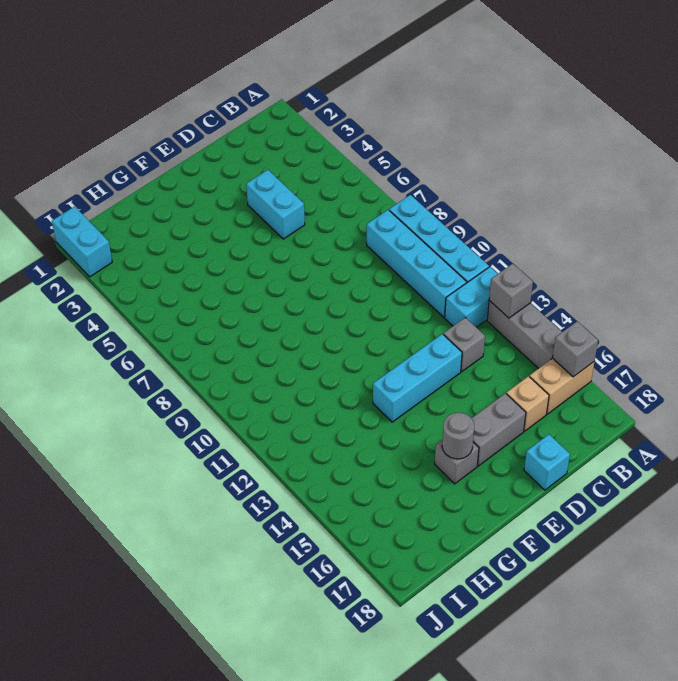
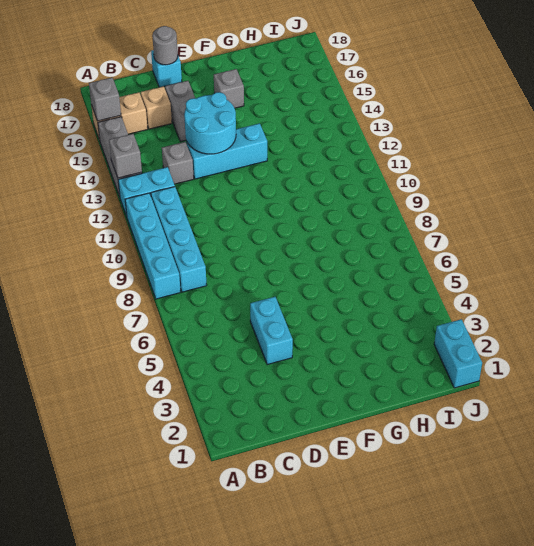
none -> cyan 2x2 round brick [184,92,236,154]
grey 1x2 brick [471,393,526,466] -> grey 1x2 brick turned to [165,81,195,142]
grey 1x1 round brick [442,413,474,459] -> grey 1x1 round brick moved to [152,26,178,65]

